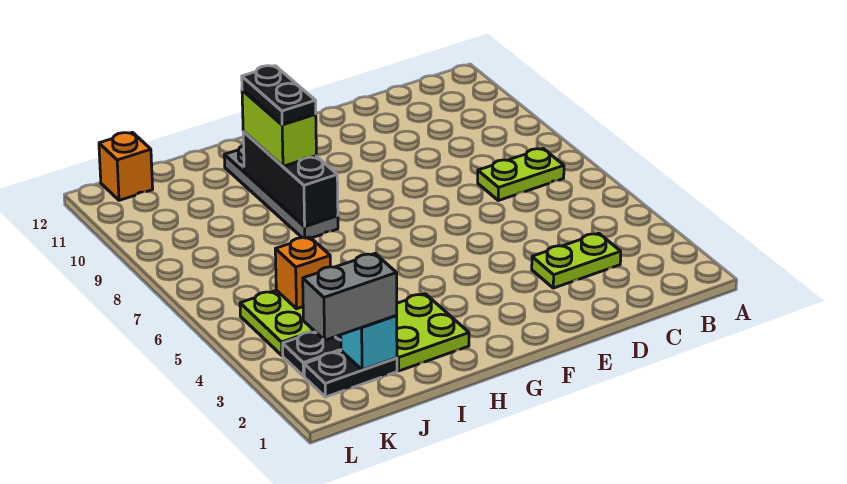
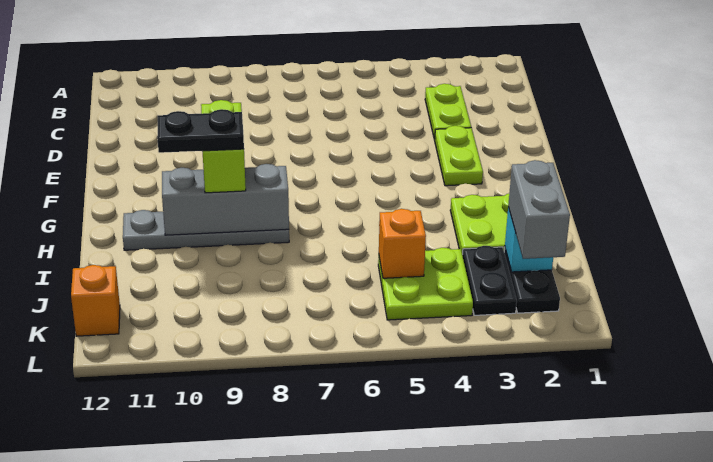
lime 1x2 plate [478,149,564,201] -> lime 1x2 plate moved to [435,126,483,186]
black 1x3 brick [243,132,338,226] -> grey 1x3 brick [162,164,289,235]
lime 1x2 brick [242,90,316,166] -> lime 1x2 brick turned to [201,100,246,193]

